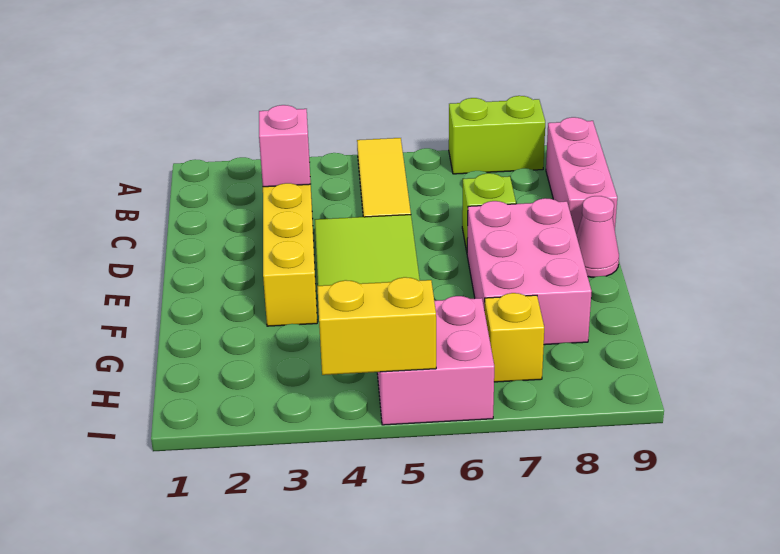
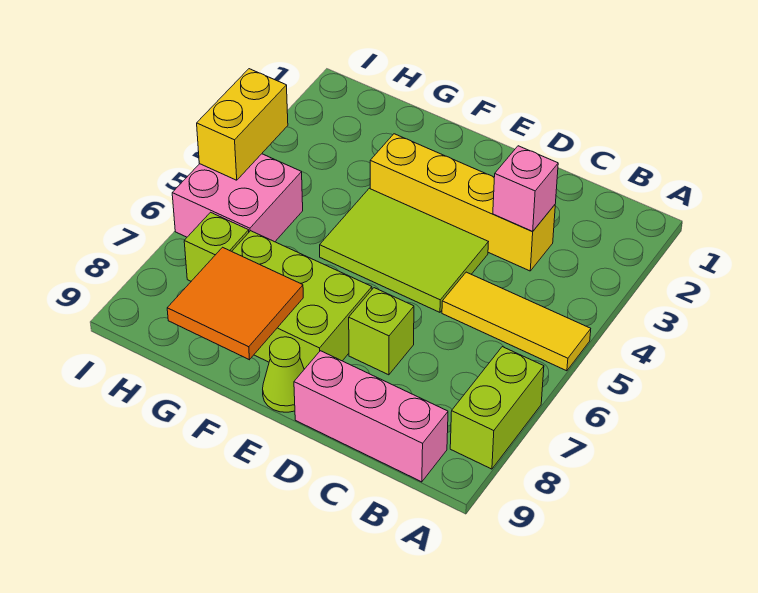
pink 2x3 brick [467,198,592,345] -> lime 2x3 brick [232,231,372,369]
pink 1x1 cone [576,196,619,277] -> lime 1x1 cone [263,337,304,412]
none -> orange 2x2 tile [167,247,303,360]
yellow 1x1 brick [484,293,544,382] -> lime 1x1 brick [184,212,249,281]

